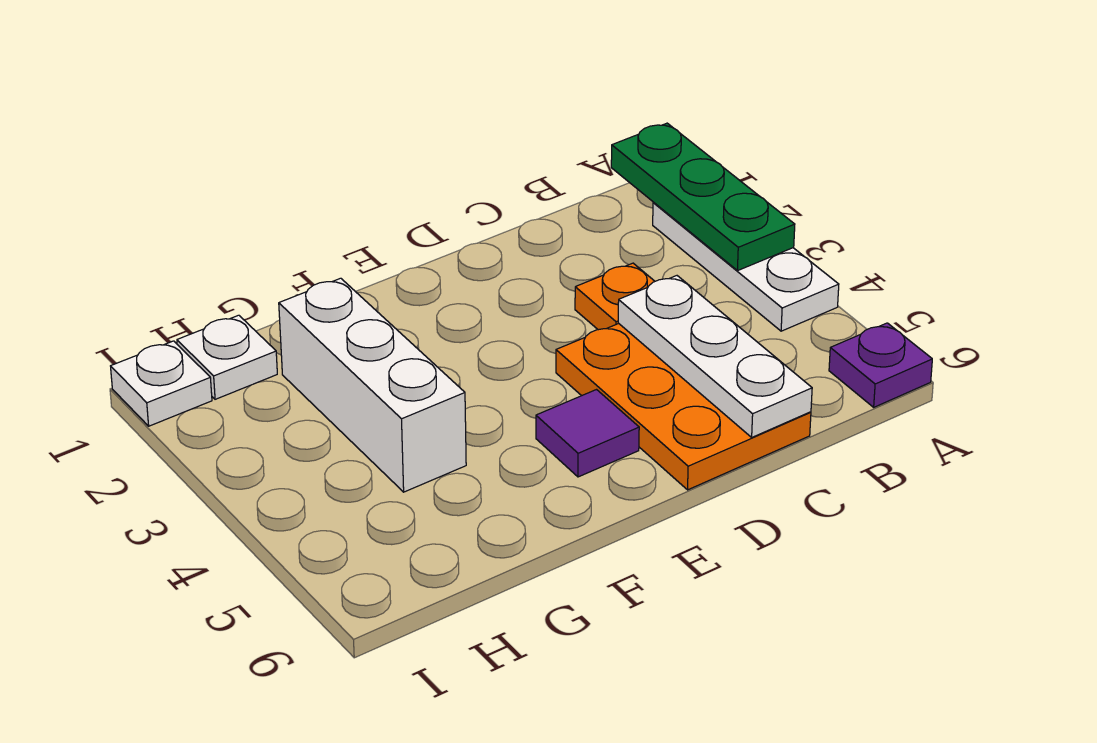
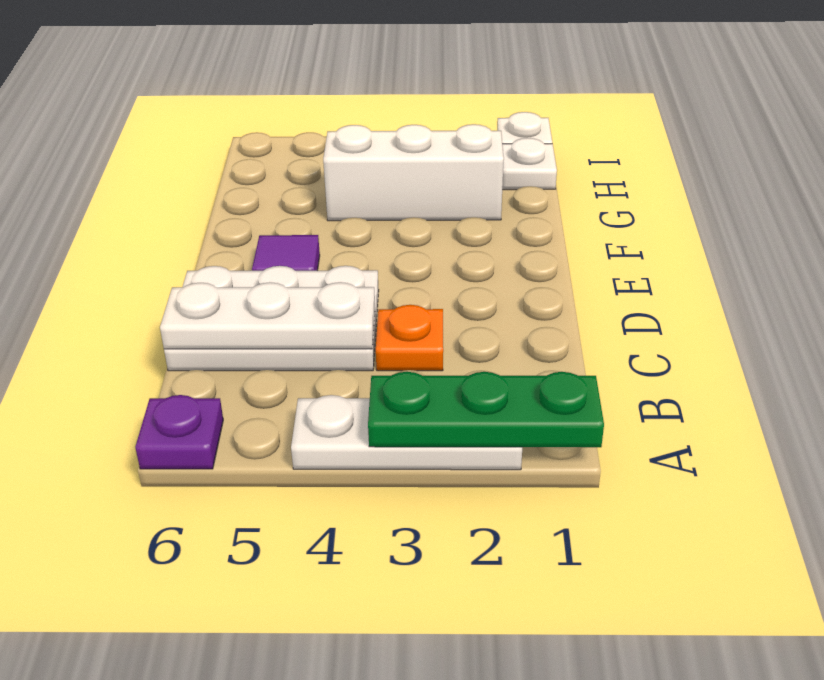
orange 2x3 plate [556,323,811,490] -> white 2x3 plate [164,266,379,371]

